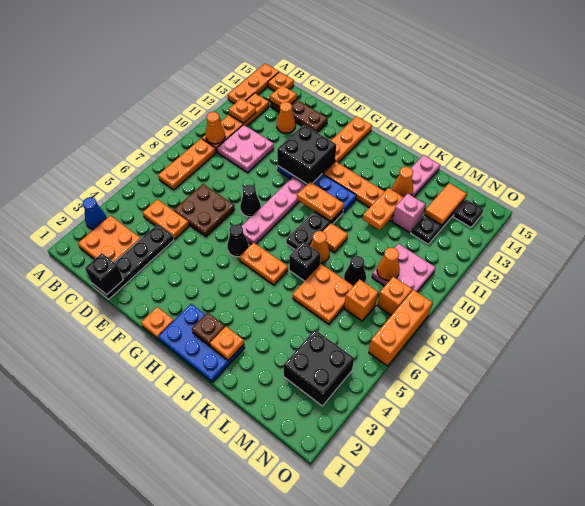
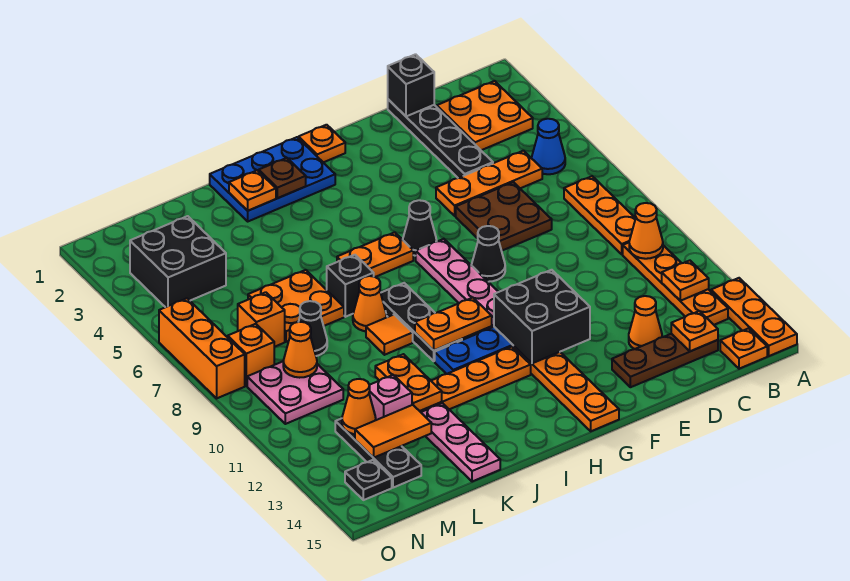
blue 1x1 cone [83,197,107,229] -> blue 1x1 cone moved to [532,119,565,174]
orange 1x2 plate [143,200,189,239] -> orange 1x3 plate [436,151,542,216]
pink 2x2 plate [217,125,274,172] -> none
orange 1x1 cone [392,167,413,197] -> orange 1x1 cone moved to [342,379,376,434]
orange 1x2 tile [424,183,467,225] -> orange 1x2 tile turned to [355,405,431,458]

